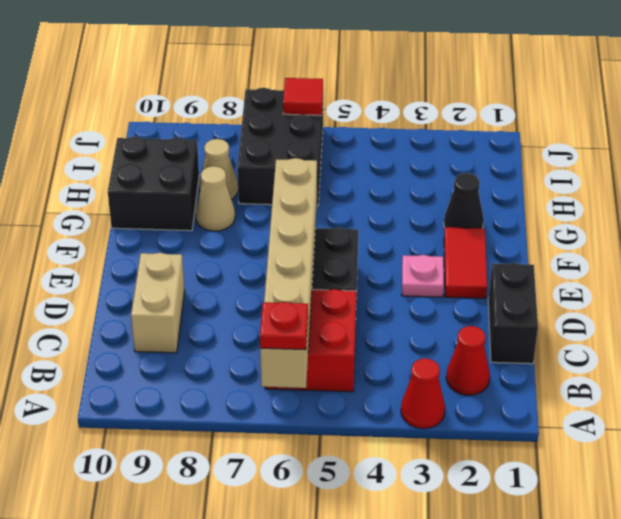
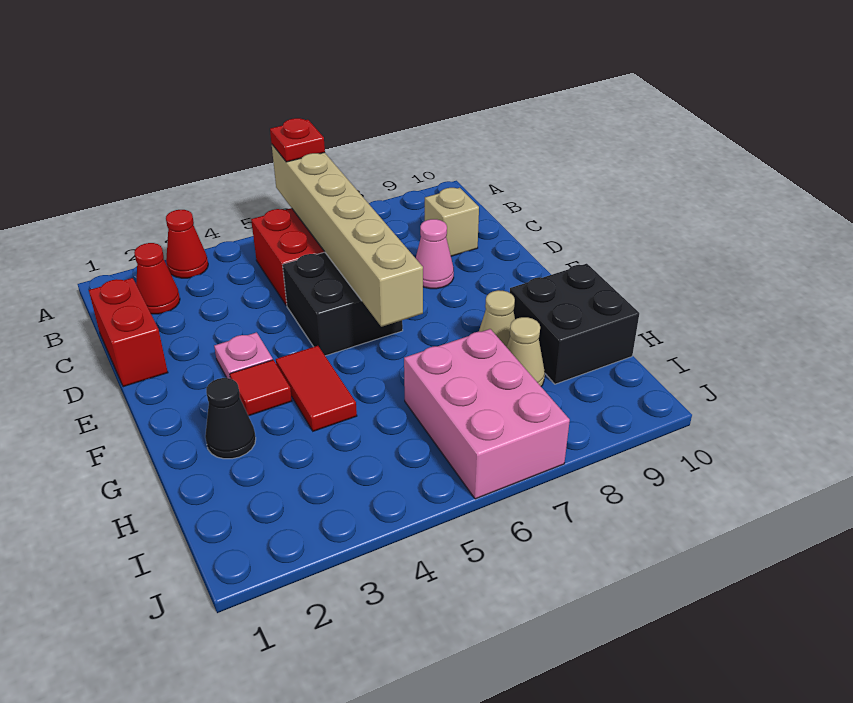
black 1x2 brick [488,263,538,364] -> red 1x2 brick [89,278,168,387]
tan 1x2 brick [131,253,185,353] -> tan 1x1 brick [425,188,479,256]
none -> pink 1x1 cone [416,219,454,289]
red 1x2 tile [444,227,487,298] -> red 1x2 tile moved to [276,346,357,431]
black 2x3 brick [237,88,323,206] -> pink 2x3 brick [404,329,570,499]
red 1x1 tile [283,78,323,115] -> red 1x1 tile moved to [230,360,292,416]

